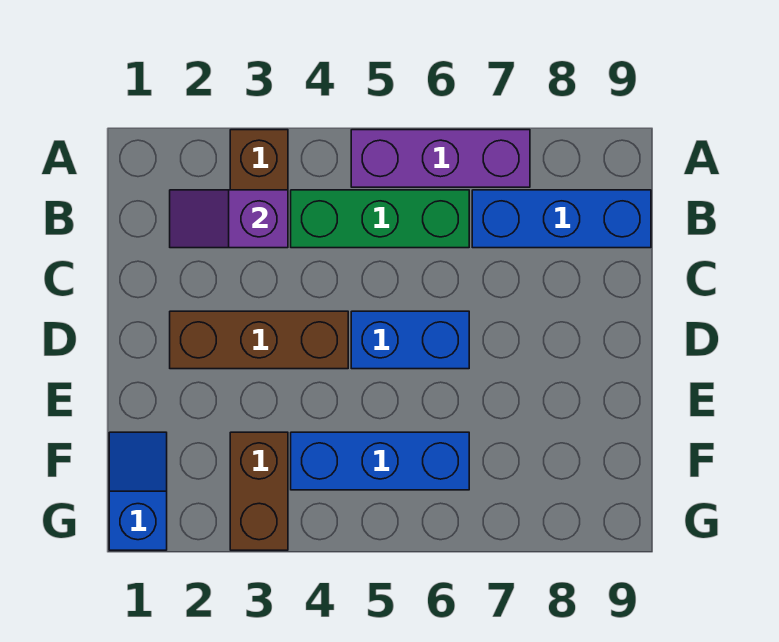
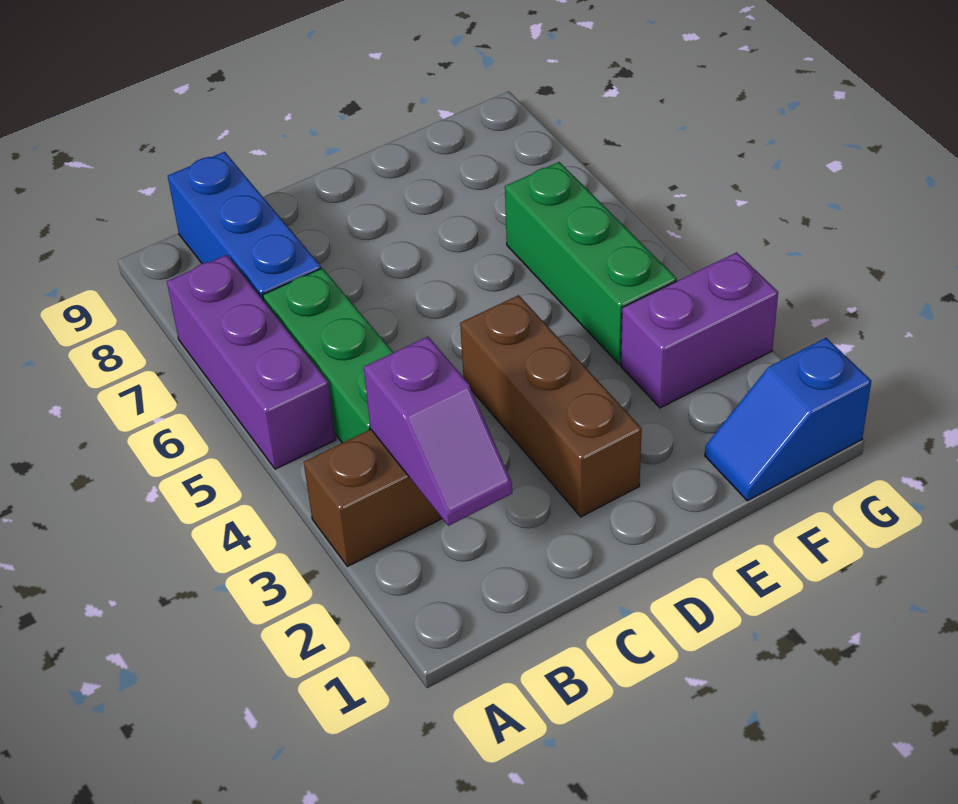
blue 1x2 brick [351,311,469,369] -> none
brown 1x2 brick [230,432,288,550] -> purple 1x2 brick [621,252,778,408]
blue 1x3 brick [291,432,469,490] -> green 1x3 brick [505,162,677,364]

